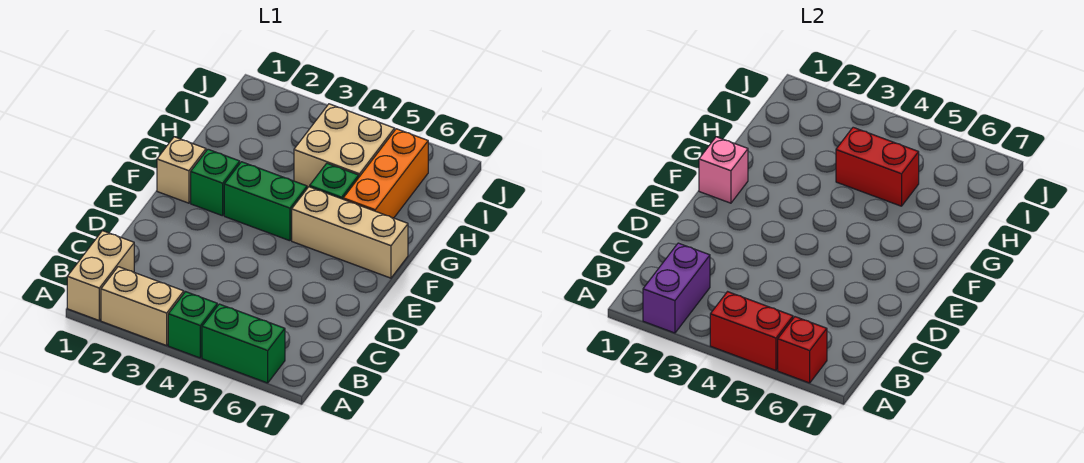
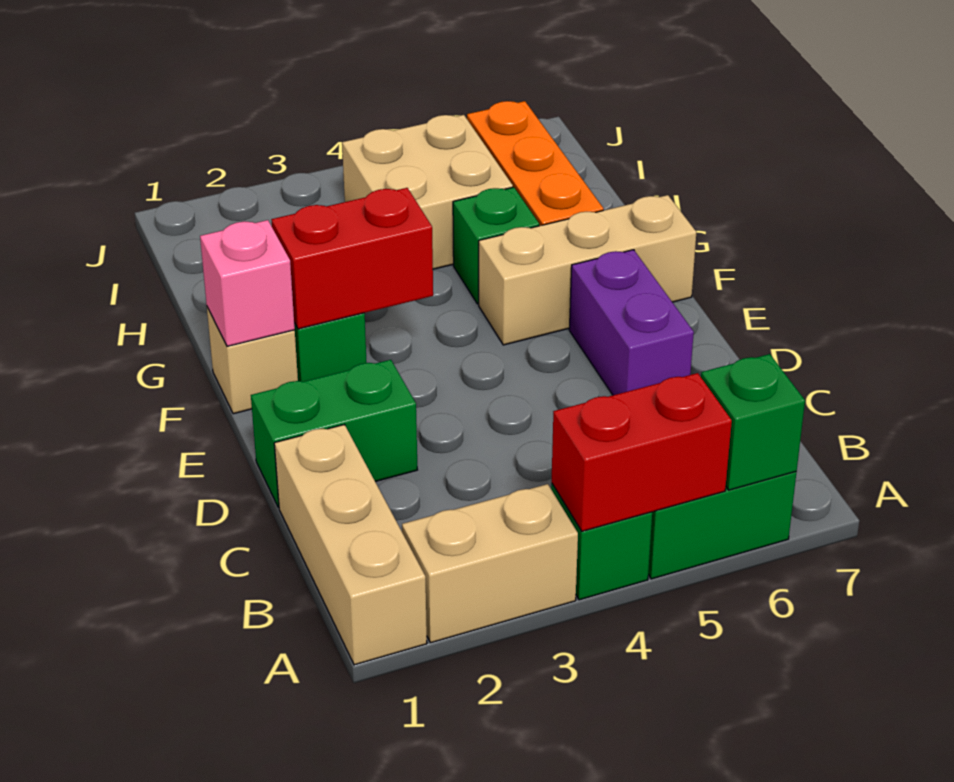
tan 1x2 brick [67,231,134,320] -> tan 1x3 brick [274,425,427,665]
purple 1x2 brick [643,243,710,333] -> purple 1x2 brick moved to [569,250,694,395]
red 1x1 brick [778,317,827,383] -> green 1x1 brick [701,354,805,490]
green 1x2 brick [224,162,307,241] -> green 1x2 brick moved to [251,360,417,507]
red 1x2 brick [836,127,919,206] -> red 1x2 brick moved to [271,188,433,329]

